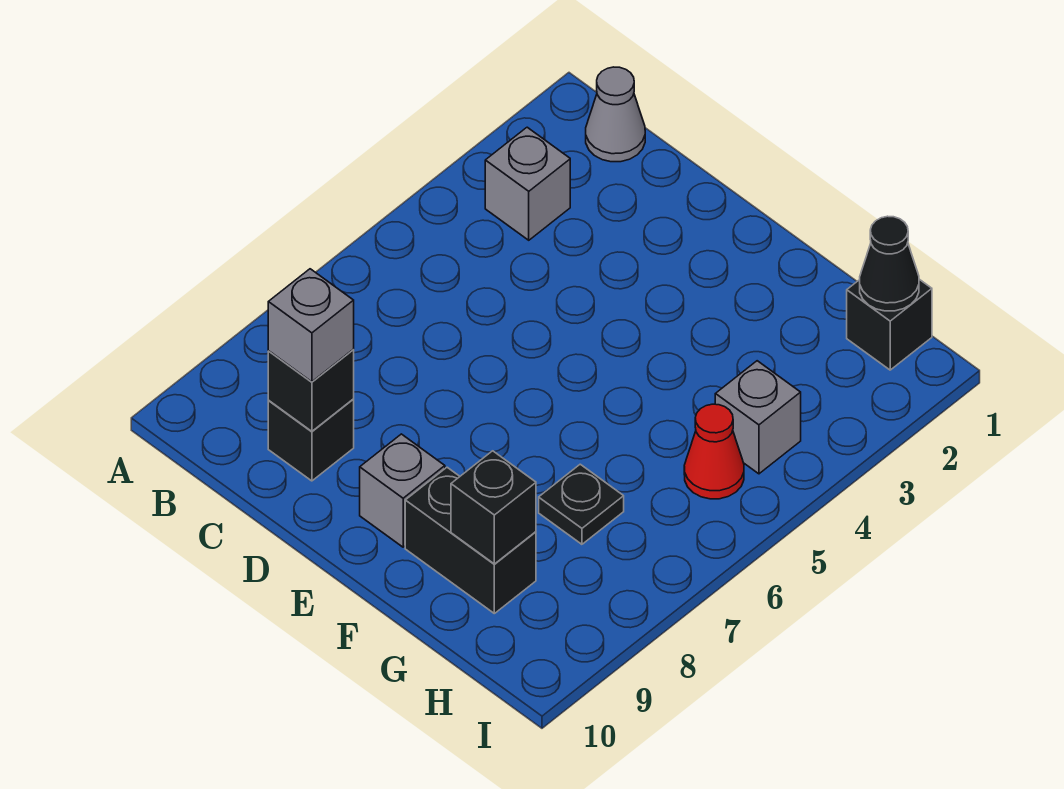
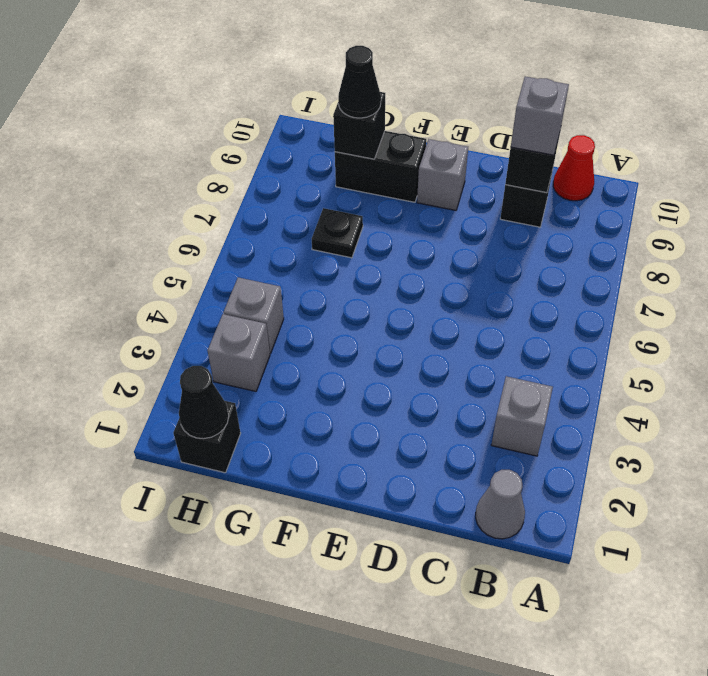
none -> black 1x1 cone [338,46,381,118]
none -> grey 1x1 brick [208,314,270,391]
red 1x1 cone [684,404,744,499] -> red 1x1 cone moved to [553,135,595,201]

